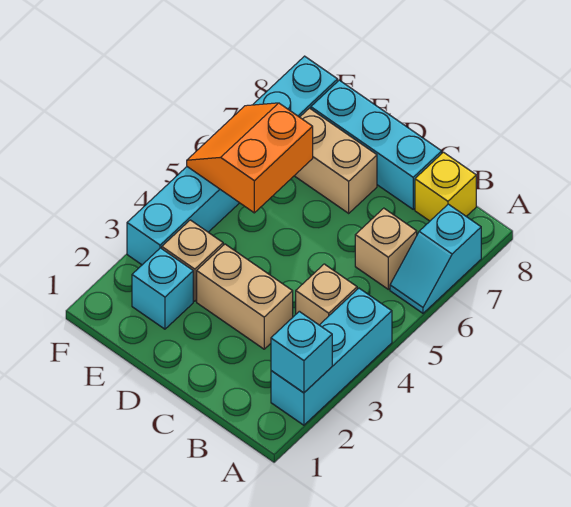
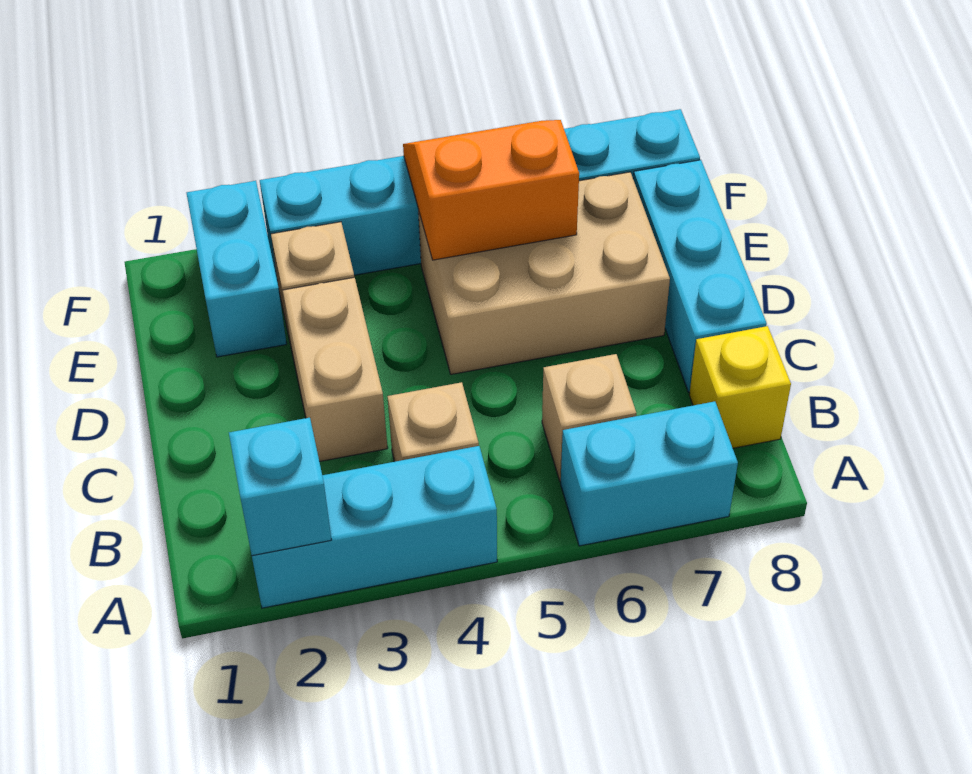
cyan 1x2 slope [390,204,481,313] -> cyan 1x2 brick [561,401,738,546]
tan 1x2 brick [295,108,377,213] -> tan 2x3 brick [418,172,670,374]
cyan 1x1 brick [132,248,193,329] -> cyan 1x2 brick [187,181,287,357]

